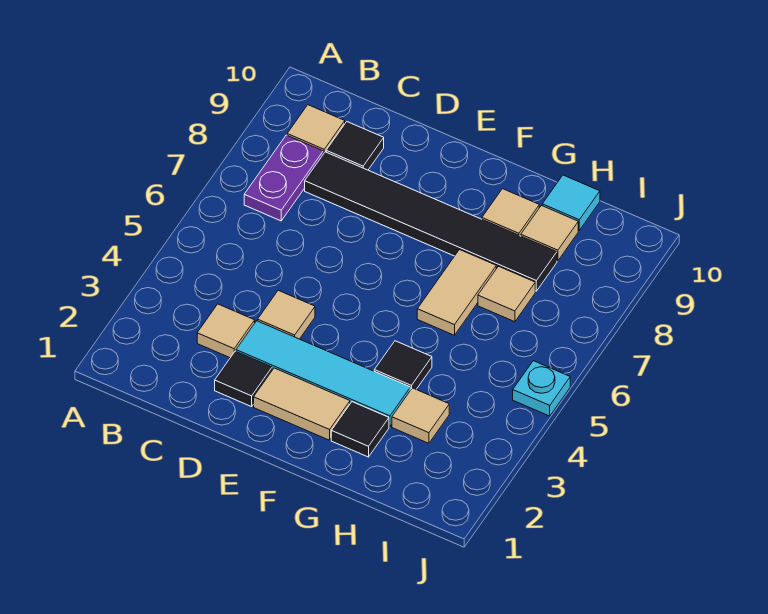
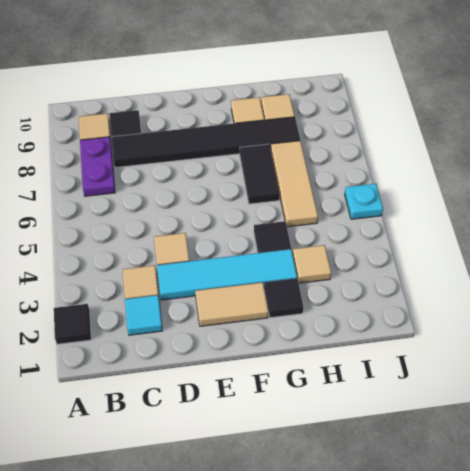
black 1x1 tile [215,351,272,407] -> black 1x1 tile moved to [54,304,91,344]
tan 1x2 tile [417,250,496,335] -> black 1x2 tile [240,144,280,204]
tan 1x1 tile [478,266,535,322] -> tan 1x3 tile [271,141,318,227]
cyan 1x1 tile [542,175,600,230] -> cyan 1x1 tile moved to [125,295,163,335]

